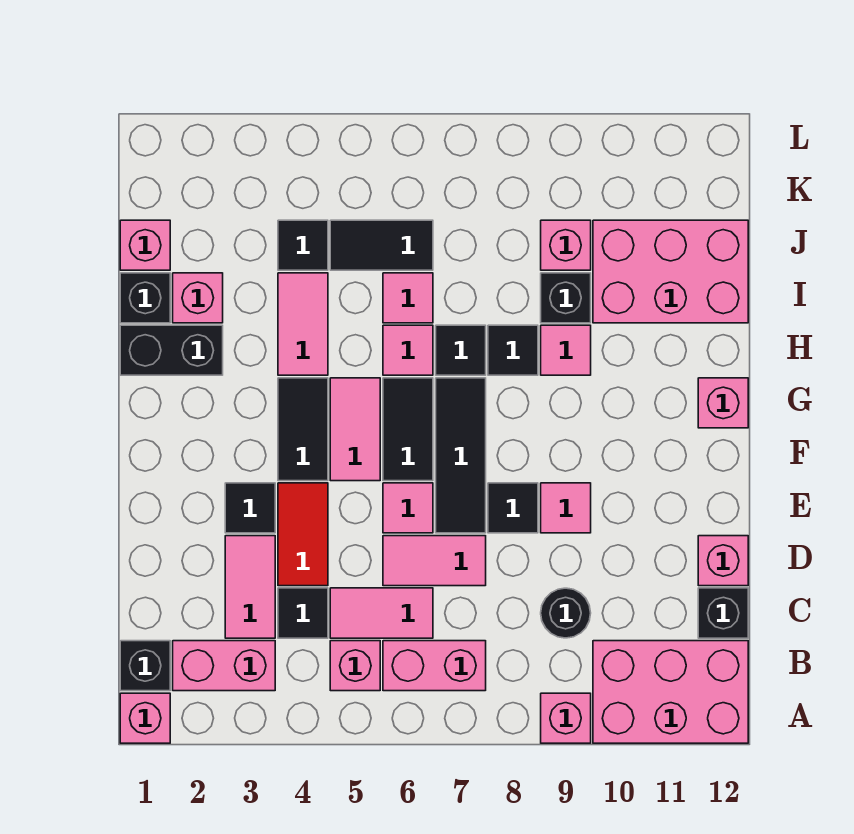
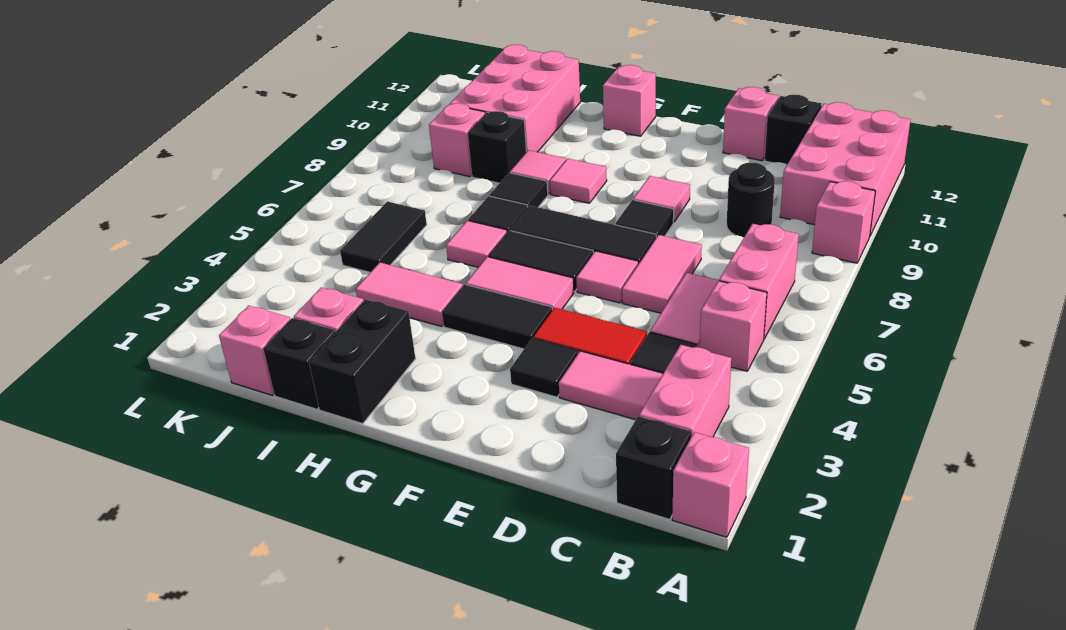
pink 1x1 tile [383,273,433,323] -> pink 1x1 tile moved to [550,159,607,203]
black 1x1 tile [278,220,328,270] -> none

